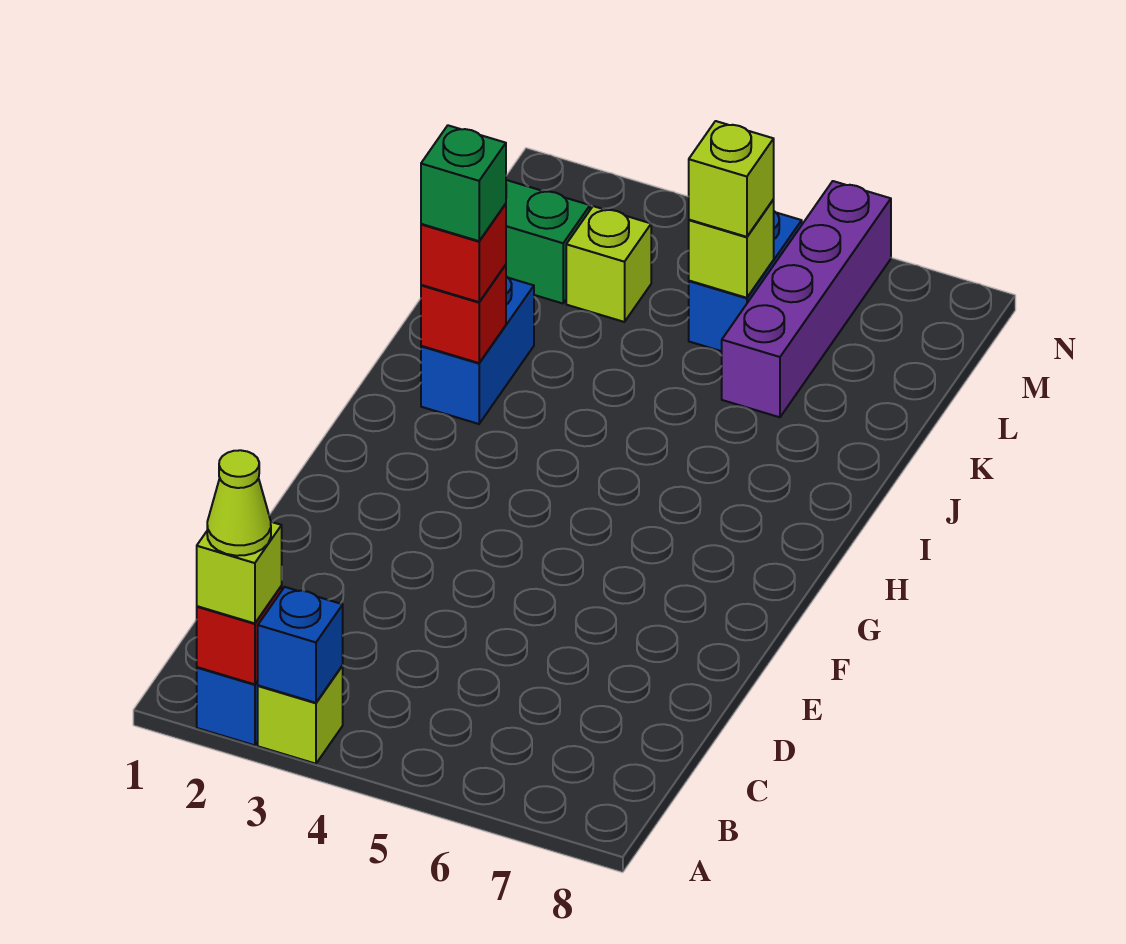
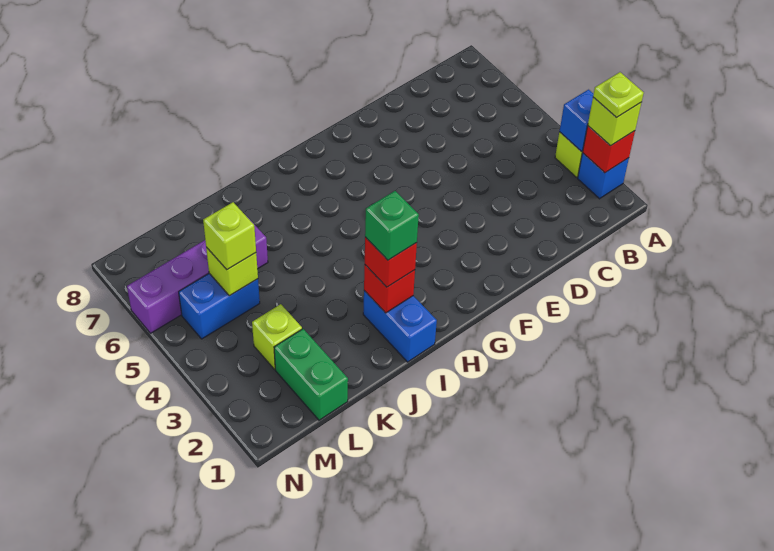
lime 1x1 cone [207,450,271,556] -> lime 1x1 plate [593,72,644,118]
blue 1x2 brick [421,276,534,424] -> blue 1x2 brick turned to [363,291,437,362]

